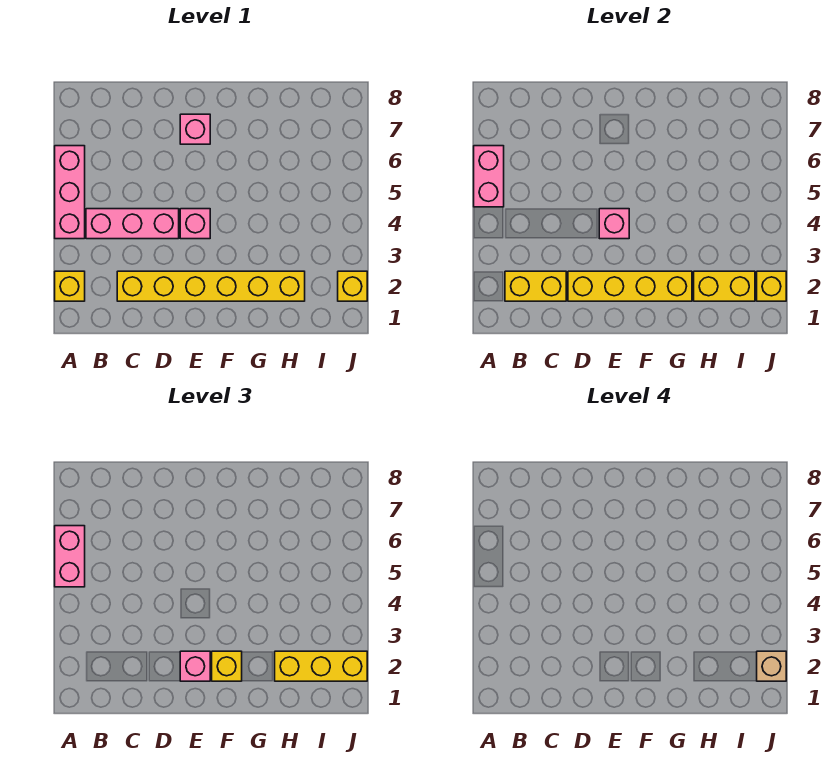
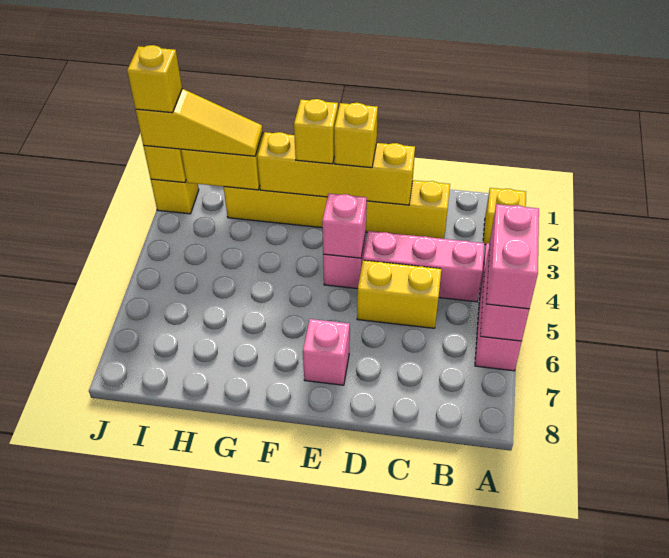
yellow 1x2 brick [505,271,566,301] -> yellow 1x2 brick moved to [357,260,441,328]
pink 1x1 brick [180,651,210,681] -> yellow 1x1 brick [334,103,378,168]
yellow 1x3 brick [275,651,367,681] -> yellow 1x3 slope [136,89,263,156]
tan 1x1 brick [757,651,786,681] -> yellow 1x1 brick [127,45,182,113]

